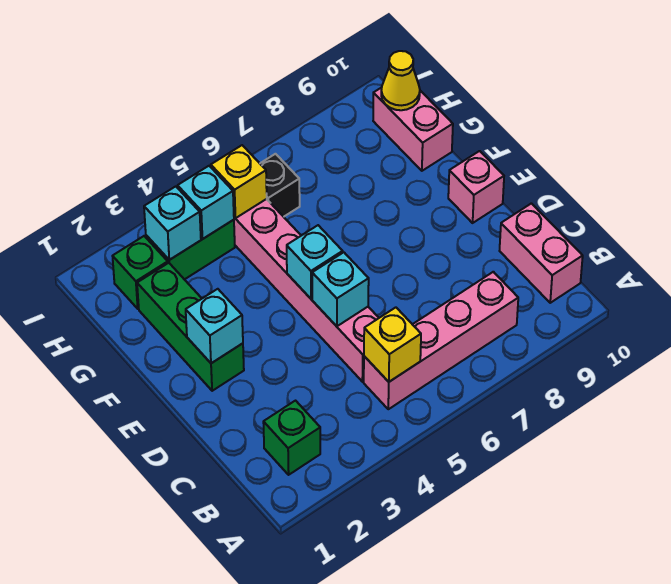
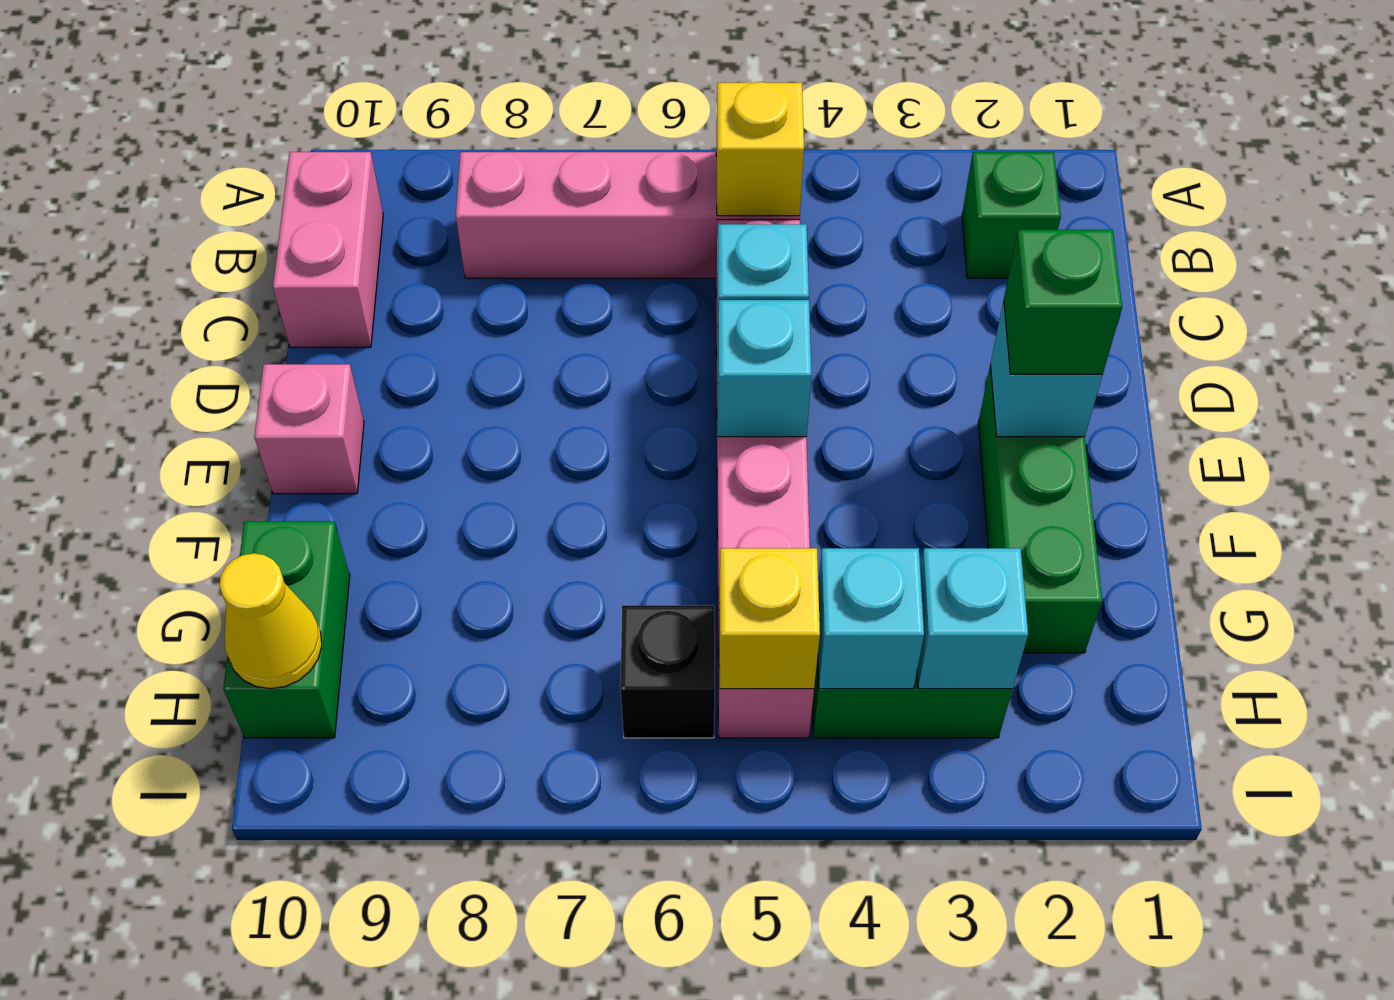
pink 1x2 brick [373,88,453,171] -> green 1x2 brick [223,521,350,738]
green 1x1 brick [113,236,168,309] -> green 1x1 brick moved to [1004,230,1122,374]

